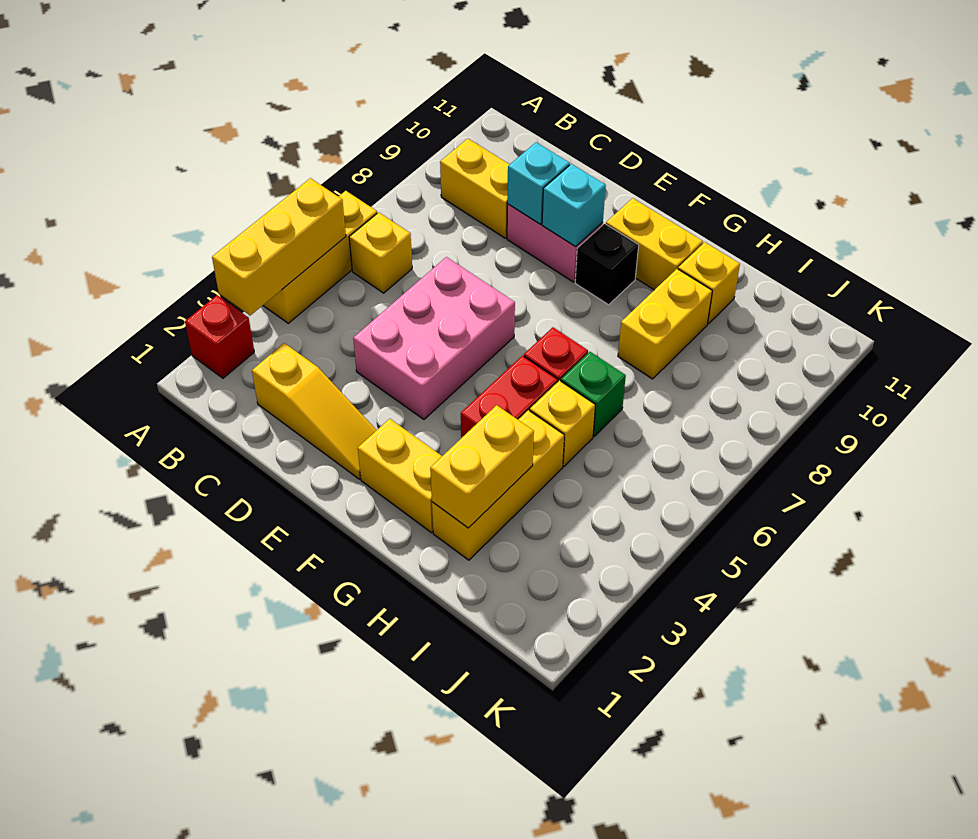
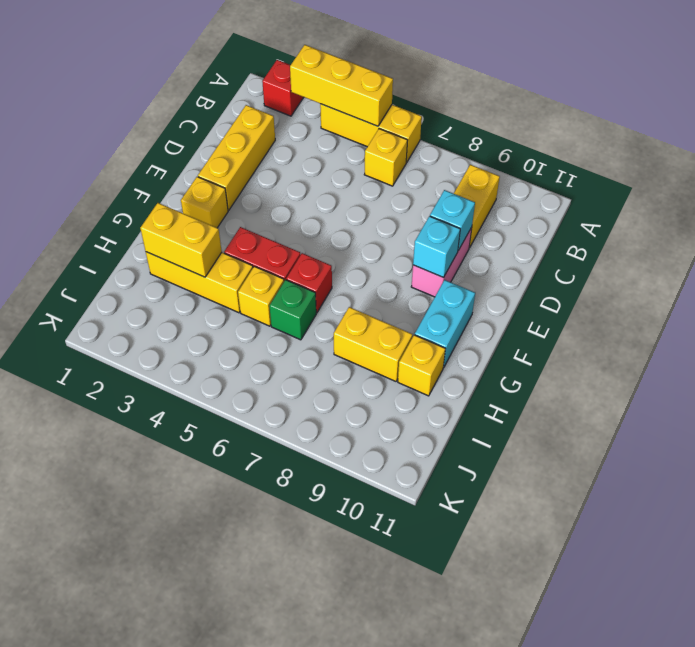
yellow 1x3 slope [252,343,376,479] -> yellow 1x3 brick [198,105,275,210]
pink 2x3 brick [353,257,515,419] -> none
yellow 1x2 brick [358,419,442,533] -> yellow 1x1 brick [181,177,228,228]
black 1x1 brick [575,224,639,305] -> none
yellow 1x2 brick [606,198,703,290] -> cyan 1x2 brick [415,280,475,368]

